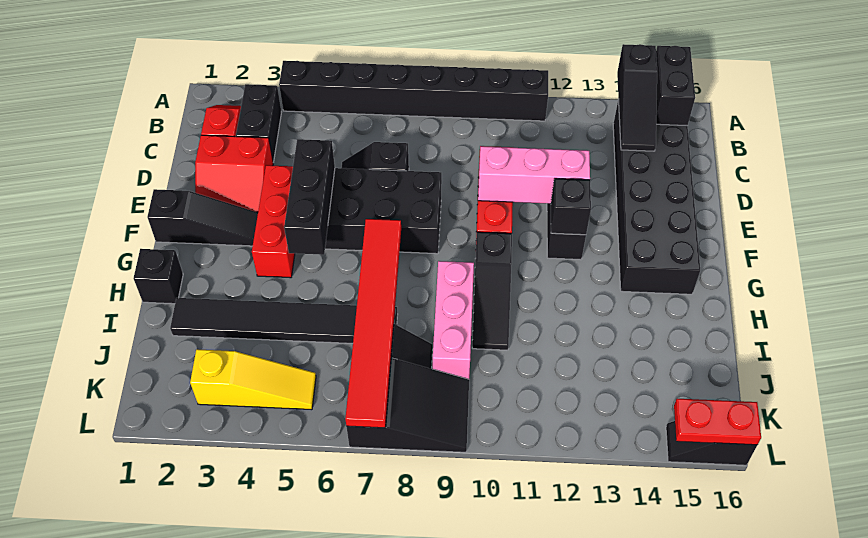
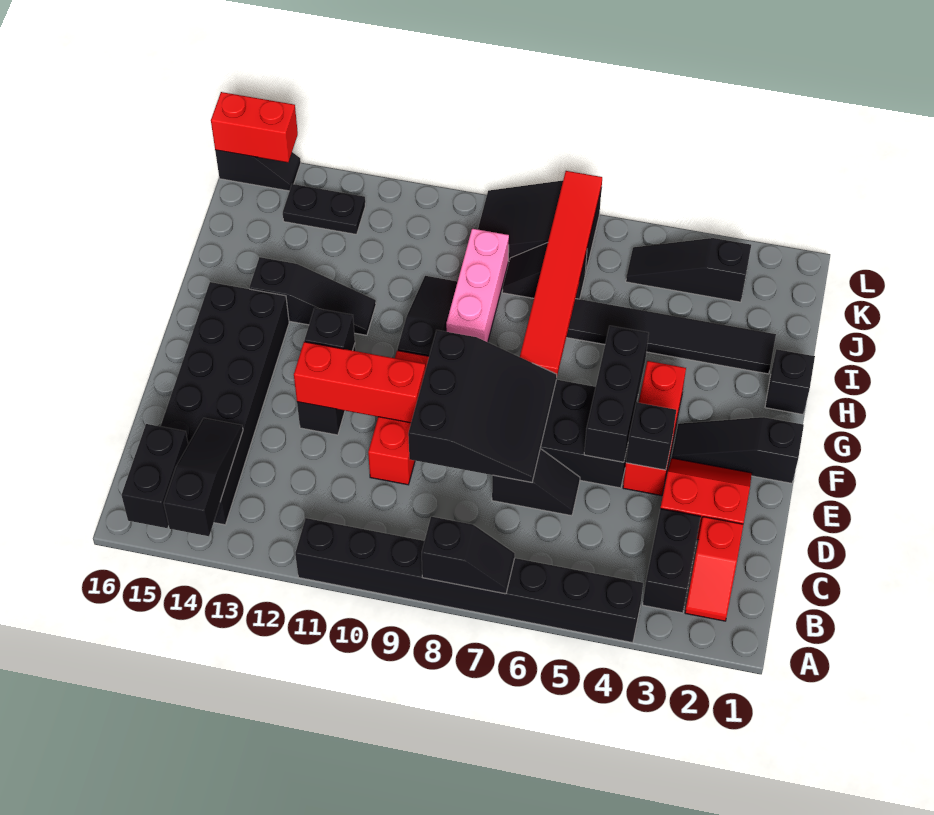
none -> black 1x2 slope [422,516,515,594]
none -> black 3x3 slope [408,330,557,482]
none -> black 1x1 brick [626,402,676,470]
pink 1x3 brick [478,146,590,204] -> red 1x3 brick [294,342,425,423]
none -> black 1x3 slope [249,257,376,335]
yellow 1x3 slope [190,349,316,410] -> black 1x3 slope [626,238,751,302]
none -> black 1x2 plate [283,184,365,234]
red 1x2 plate [674,399,761,445] -> red 1x2 brick [211,92,298,162]

